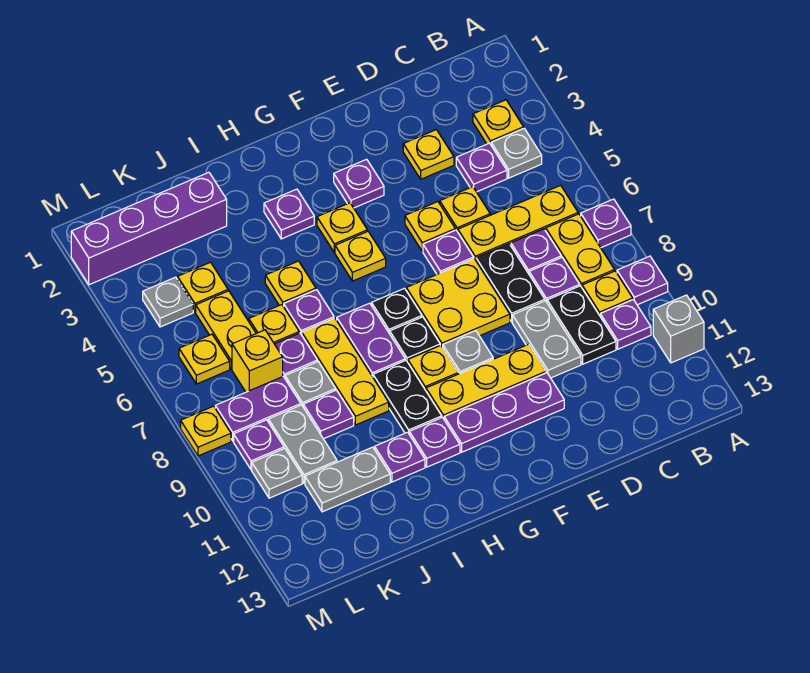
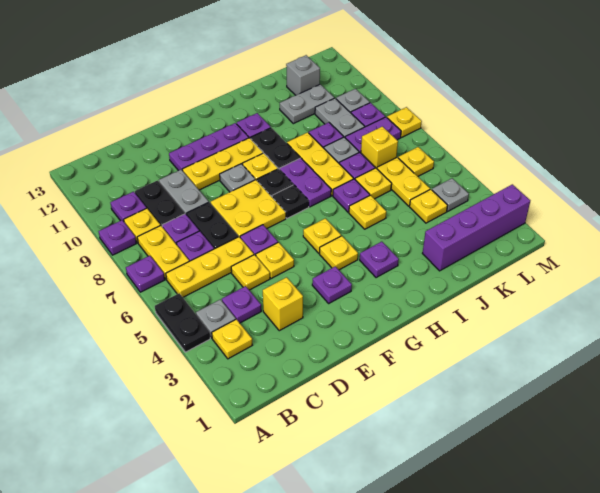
none -> black 1x2 plate [155,293,210,352]
grey 1x1 brick [653,295,704,363] -> grey 1x1 brick moved to [286,55,320,95]
yellow 1x1 plate [403,130,454,179] -> yellow 1x1 brick [263,277,303,331]
purple 1x1 plate [375,432,425,482] -> none

